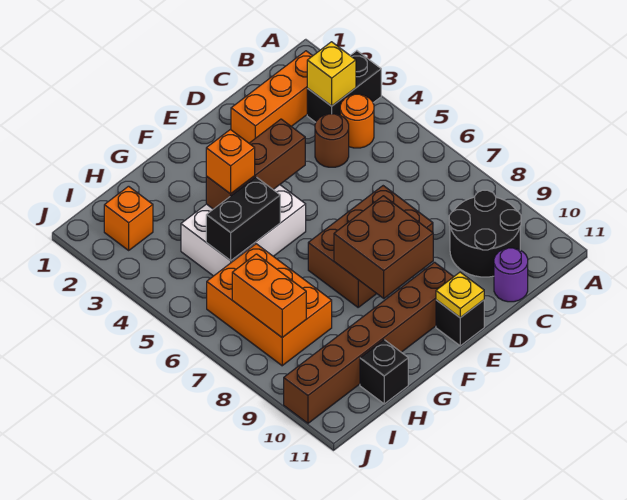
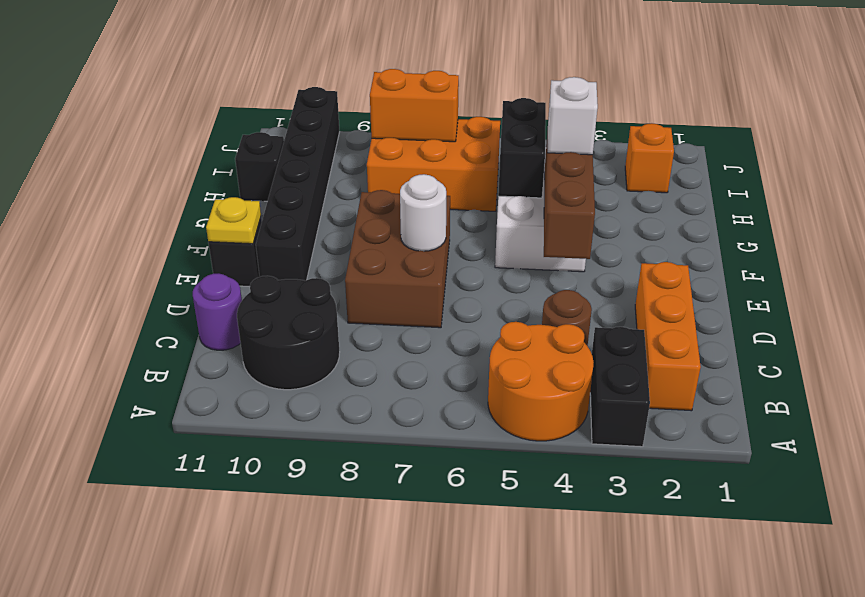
yellow 1x1 brick [307,42,356,106] -> none
orange 1x1 round brick [340,94,374,148] -> orange 2x2 round brick [488,322,594,441]
none -> white 1x1 round brick [400,174,446,251]
brown 2x2 brick [334,196,433,298] -> none
brown 1x6 brick [284,262,454,423] -> black 1x6 brick [256,87,340,281]
orange 1x1 brick [206,130,255,194] -> white 1x1 brick [548,77,598,155]

